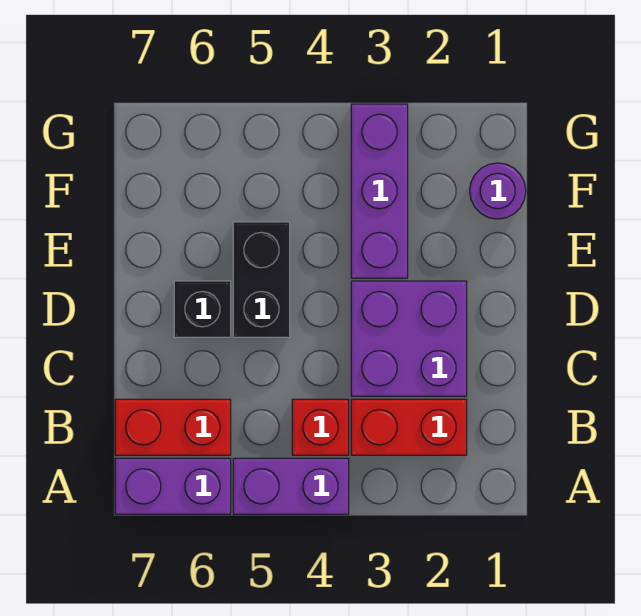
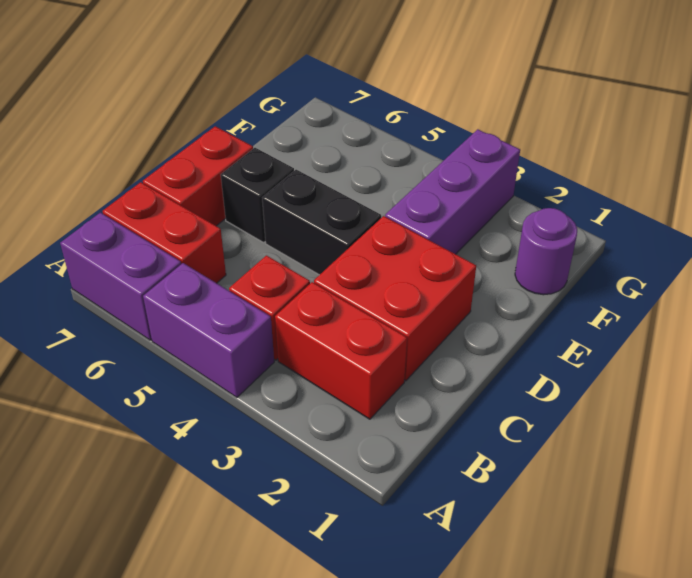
purple 2x2 brick [351,281,467,396] -> red 2x2 brick [314,216,476,381]
none -> red 1x2 brick [143,126,253,226]
black 1x2 brick [233,222,290,337] -> black 1x2 brick turned to [262,170,381,275]

